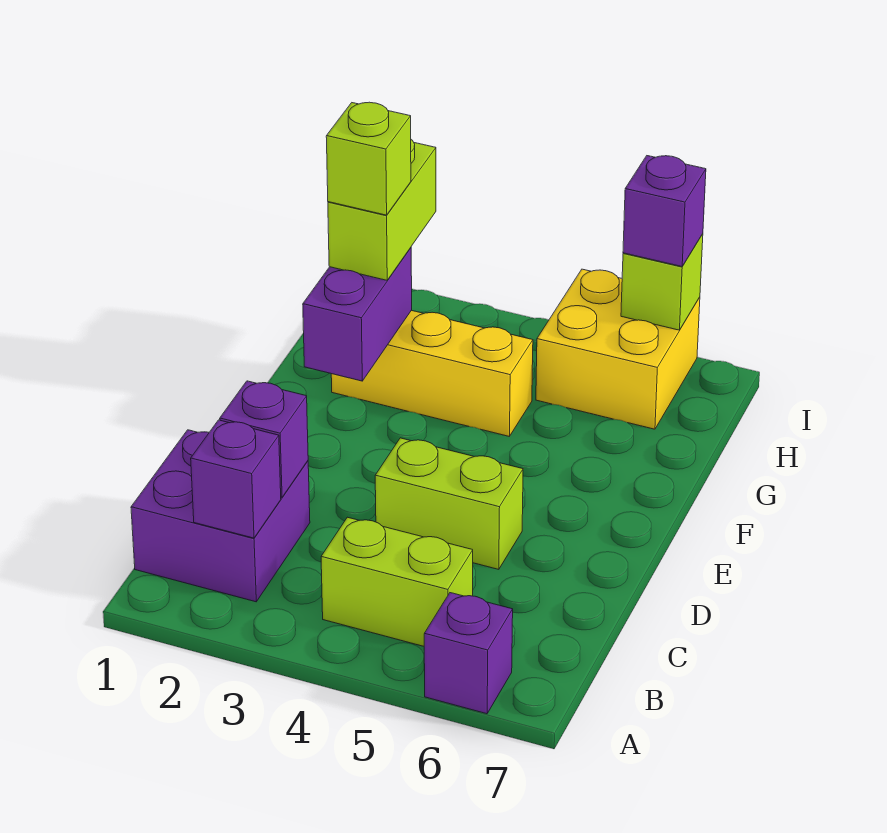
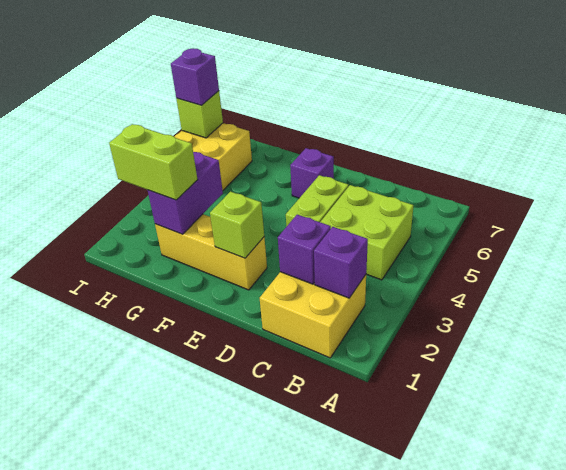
purple 1x1 brick [424,593,513,714] -> purple 1x1 brick moved to [290,148,334,198]
purple 2x2 brick [131,430,310,602] -> yellow 2x2 brick [260,272,366,358]
lime 1x2 brick [321,517,473,646] -> lime 2x2 brick [321,185,413,280]
purple 1x2 brick [303,248,412,381] -> purple 1x2 brick turned to [148,152,223,234]
yellow 1x3 brick [331,310,533,436] -> yellow 1x3 brick turned to [155,214,267,290]
lime 1x1 brick [326,102,411,215] -> lime 1x1 brick moved to [210,192,264,258]

